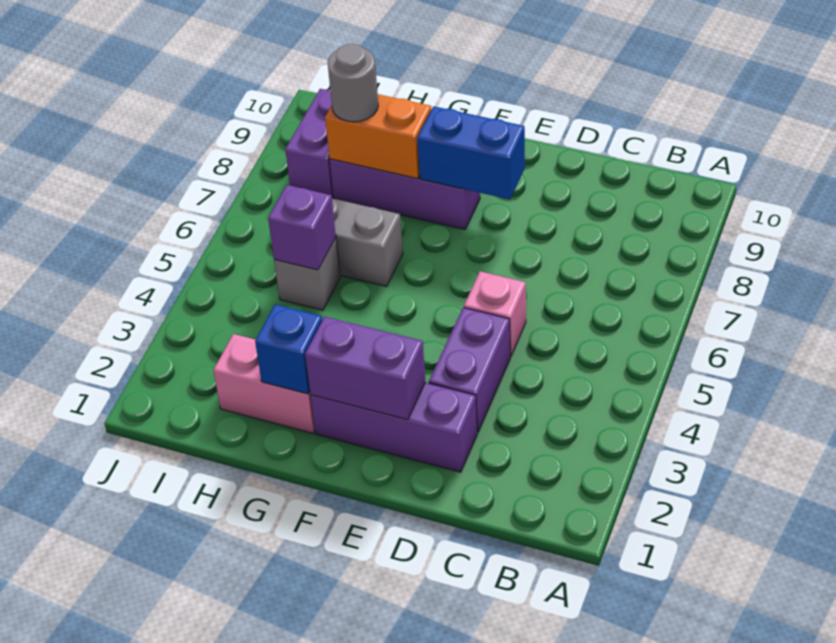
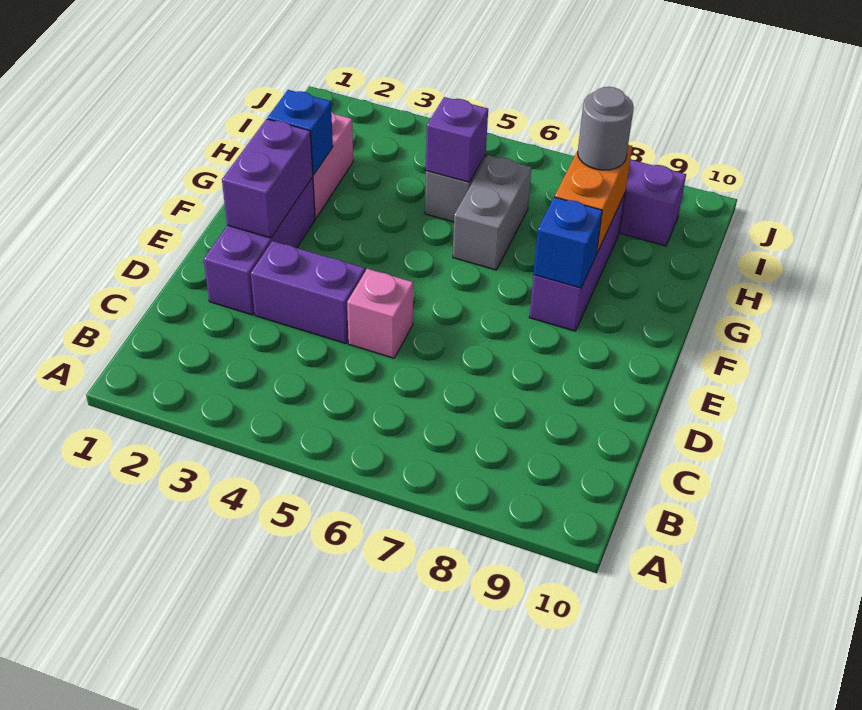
blue 1x2 brick [417,106,525,199] -> blue 1x1 brick [534,197,602,288]

